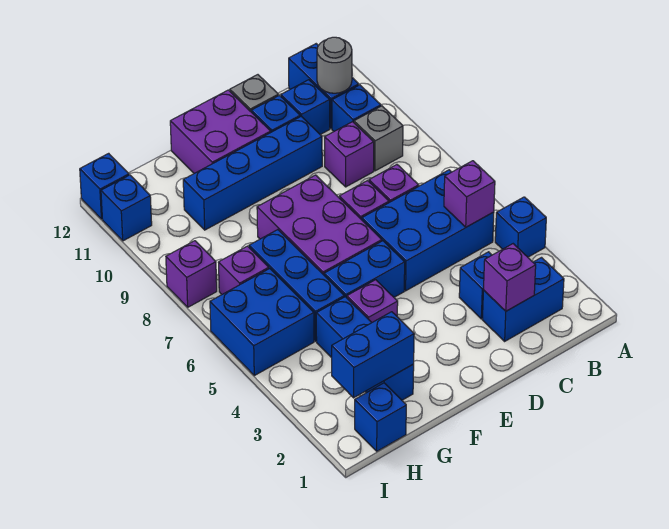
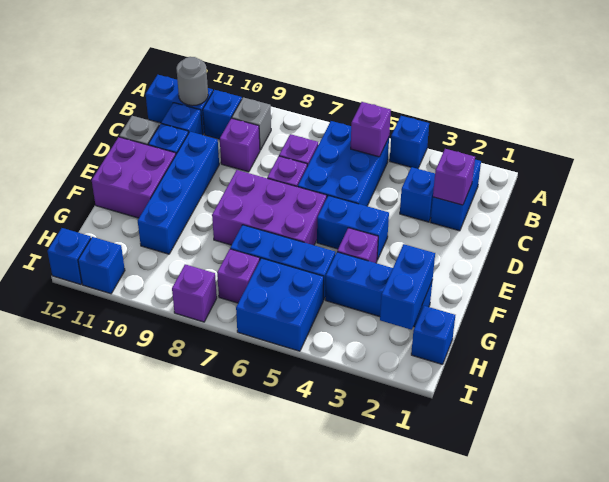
blue 1x2 brick [324,241,405,298] -> blue 1x2 brick turned to [317,196,389,260]

